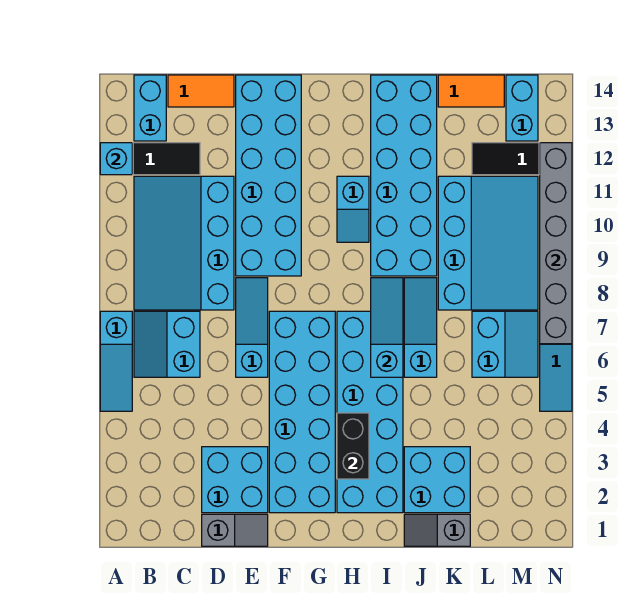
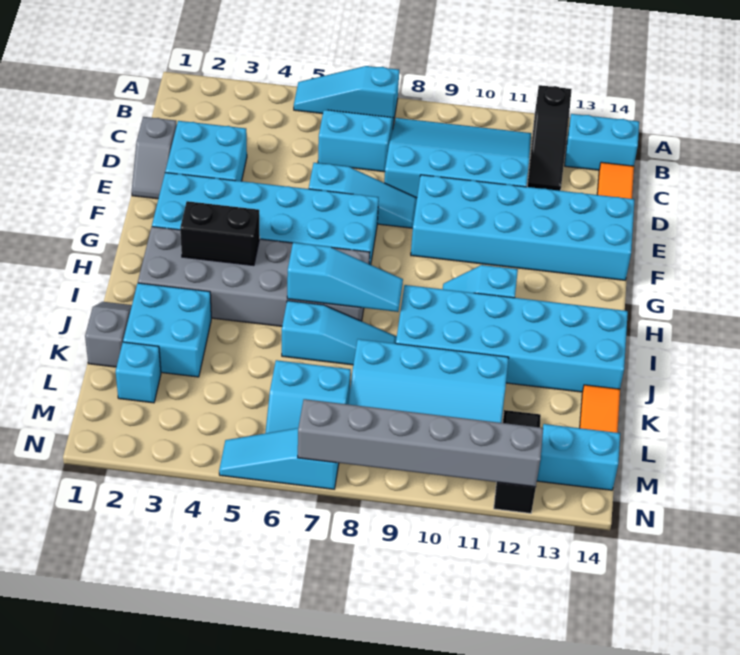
cyan 1x1 brick [100,143,132,175] -> cyan 1x1 brick moved to [116,342,161,403]
cyan 2x6 brick [337,311,403,513] -> grey 2x6 brick [138,227,370,326]

